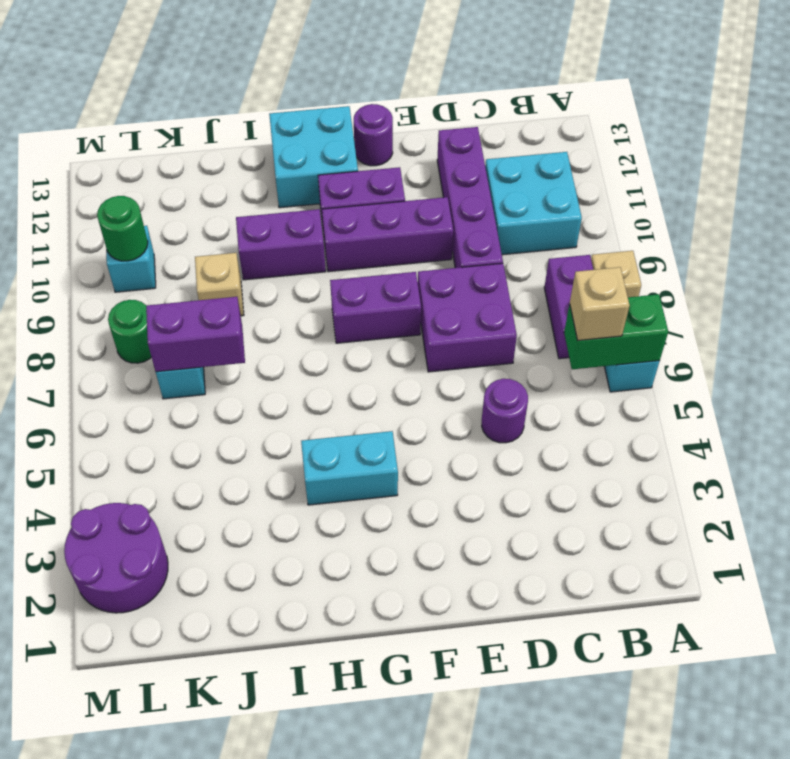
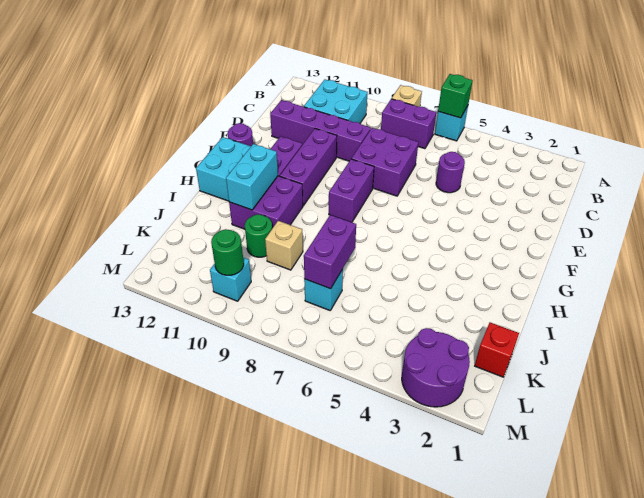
green 1x2 brick [564,294,668,369] -> green 1x1 brick [438,74,473,118]
tan 1x1 brick [570,267,630,341] -> none
cyan 1x2 brick [301,431,398,505] -> cyan 1x2 brick moved to [226,144,278,210]
purple 1x2 brick [236,209,326,280] -> purple 2x2 brick [229,176,303,229]
none -> red 1x1 brick [475,323,519,377]
green 1x1 round brick [108,300,151,363] -> green 1x1 round brick moved to [245,214,272,257]

